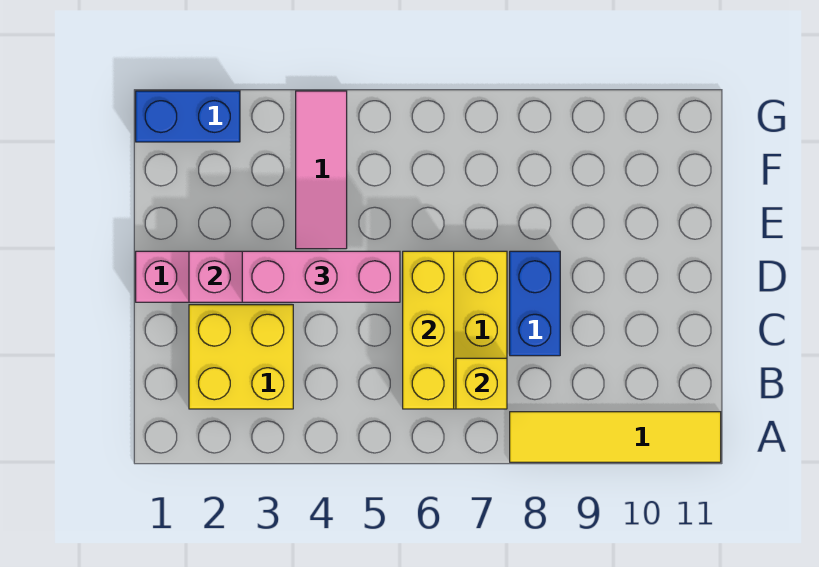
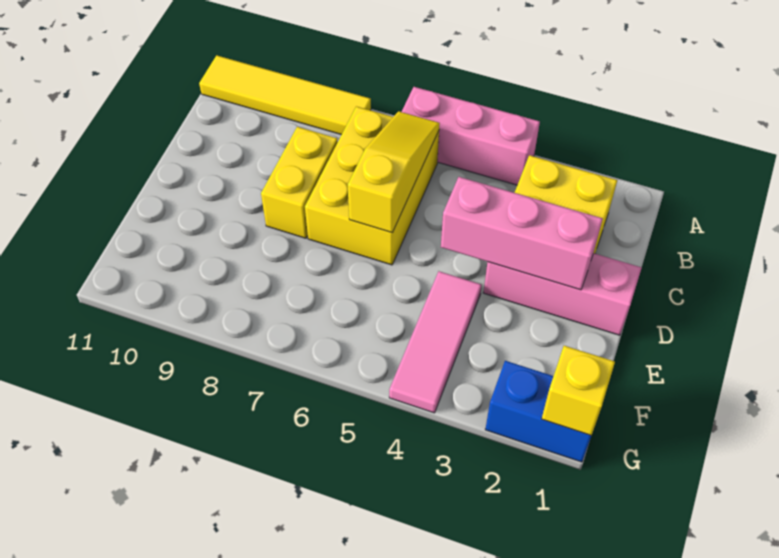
yellow 1x3 brick [403,251,454,409] -> yellow 1x3 slope [348,111,440,233]
yellow 1x1 brick [456,358,507,409] -> yellow 1x1 brick moved to [542,346,615,435]
blue 1x2 brick [510,251,560,356] -> yellow 1x2 brick [261,127,338,238]
pink 1x3 brick [242,251,400,302] -> pink 1x3 brick moved to [402,87,540,185]

